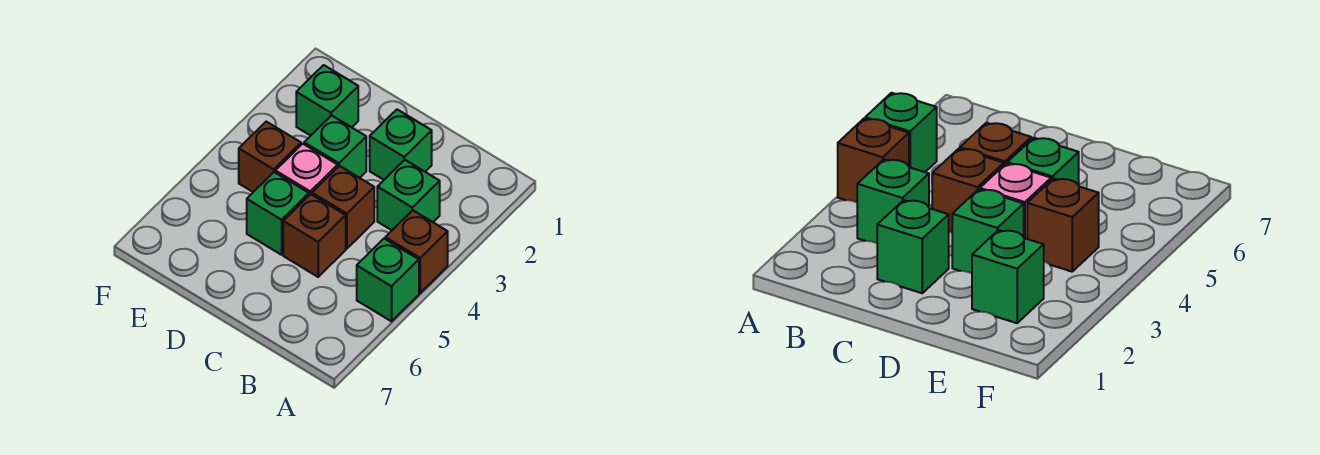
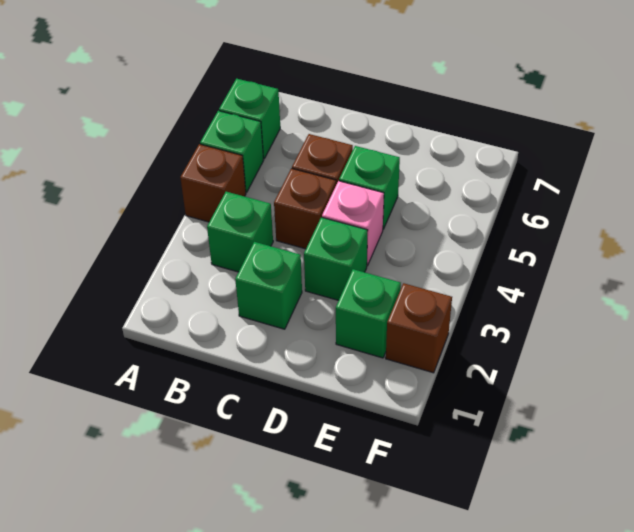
none -> green 1x1 brick [219,79,280,159]
brown 1x1 brick [239,122,301,192] -> brown 1x1 brick moved to [386,283,452,373]

